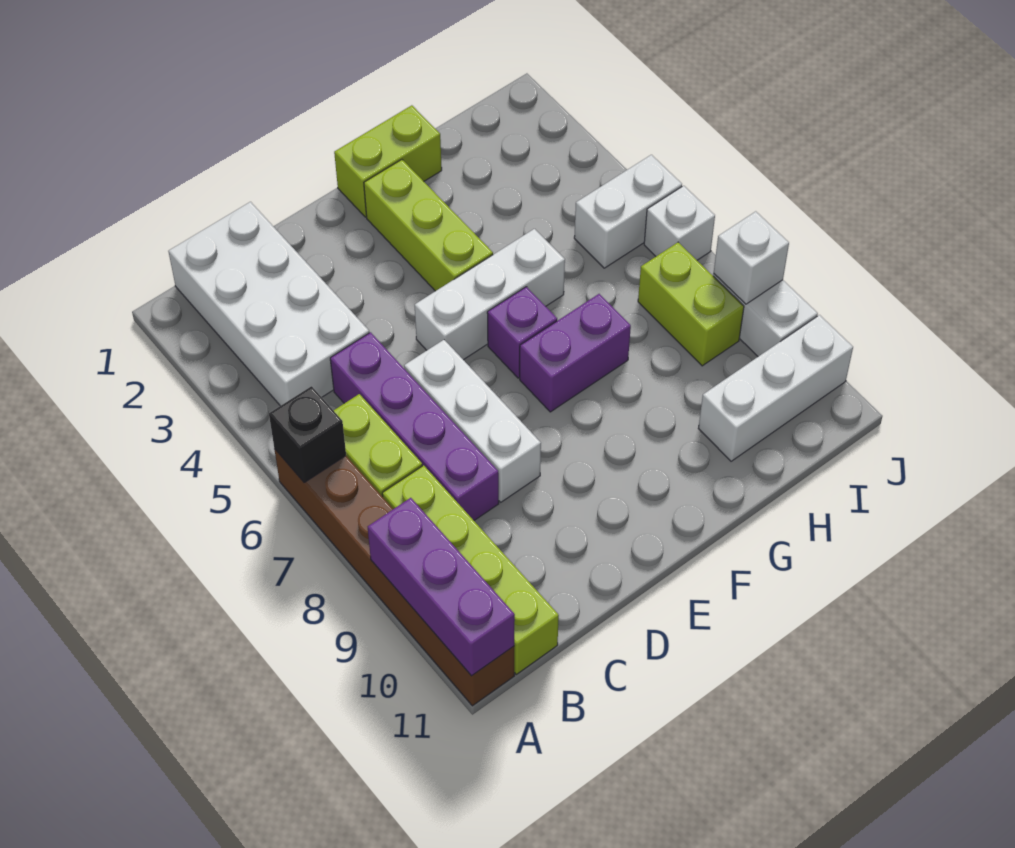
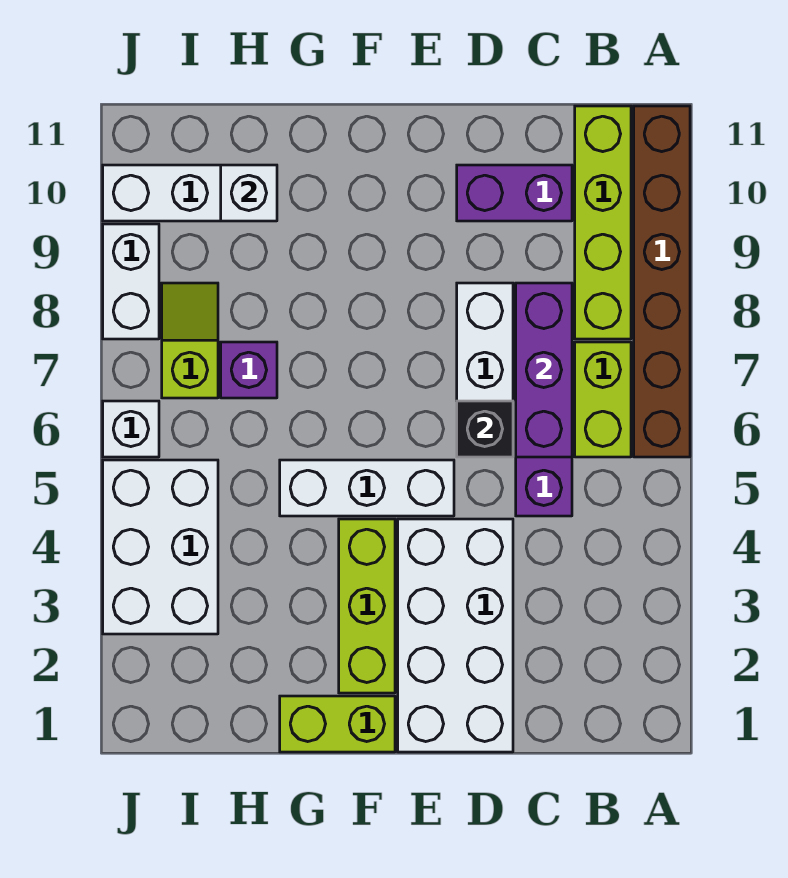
black 1x1 brick [269,386,346,483] -> black 1x1 brick moved to [457,401,513,457]
purple 1x3 brick [368,498,515,676] -> purple 1x3 brick moved to [516,283,572,457]
white 2x4 brick [168,202,369,406] -> white 2x4 brick moved to [398,519,513,752]
purple 1x1 brick [487,287,557,378] -> purple 1x1 brick moved to [221,342,277,398]
purple 1x2 brick [520,294,631,412] -> purple 1x2 brick moved to [457,165,572,221]
white 1x2 brick [574,155,682,268] -> white 2x3 brick [103,460,218,634]
lime 1x2 brick [638,242,744,366] -> lime 1x2 slope [162,283,218,398]
white 1x1 brick [714,211,789,304] -> white 1x1 brick moved to [221,165,277,221]

